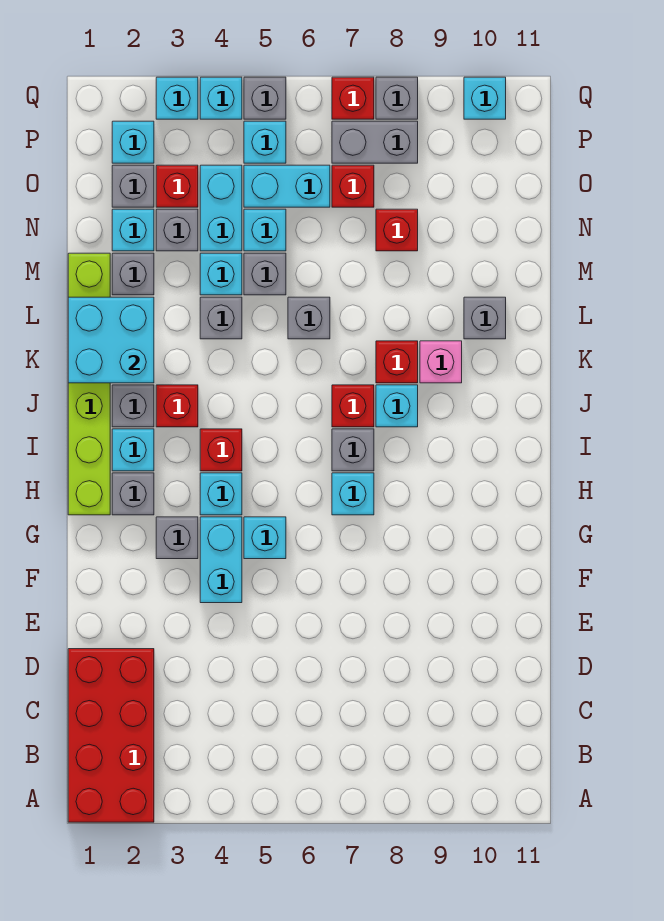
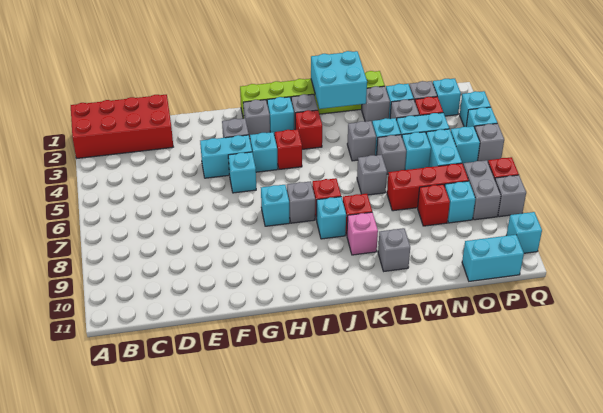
red 1x1 brick [332,165,374,207] -> red 1x3 brick [387,163,469,211]
none -> cyan 1x1 brick [445,181,475,223]
none -> cyan 1x2 brick [462,235,524,281]

